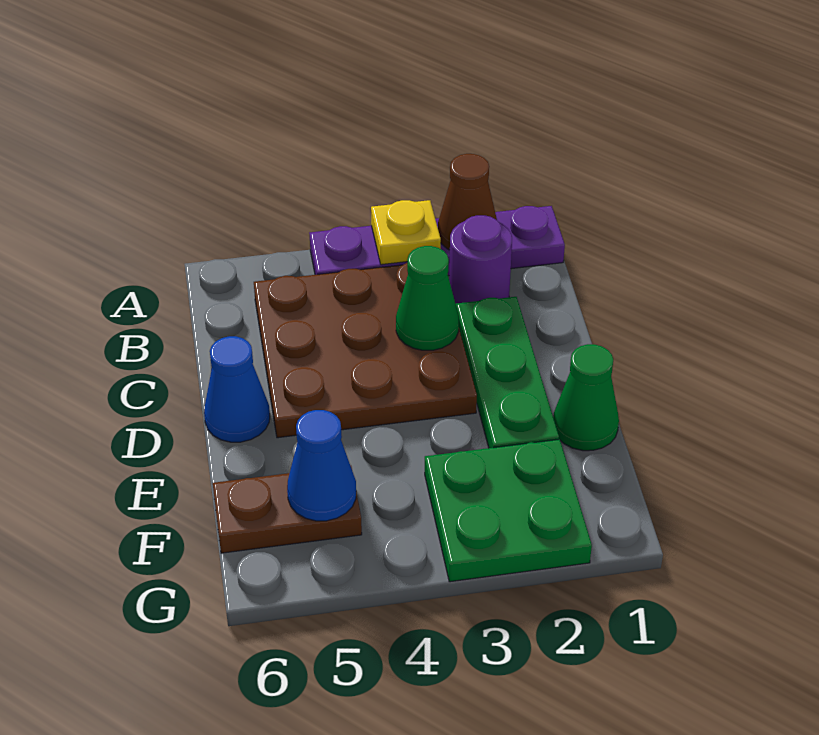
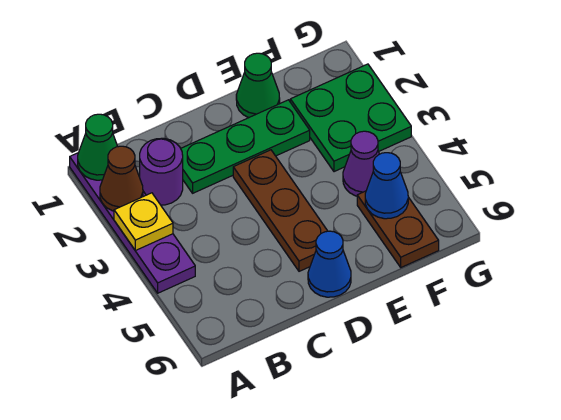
brown 3x3 plate [254,263,477,438] -> brown 1x3 plate [233,150,327,271]
green 1x1 cone [396,246,459,350] -> green 1x1 cone moved to [78,114,118,180]
none -> purple 1x1 cone [343,131,379,196]

